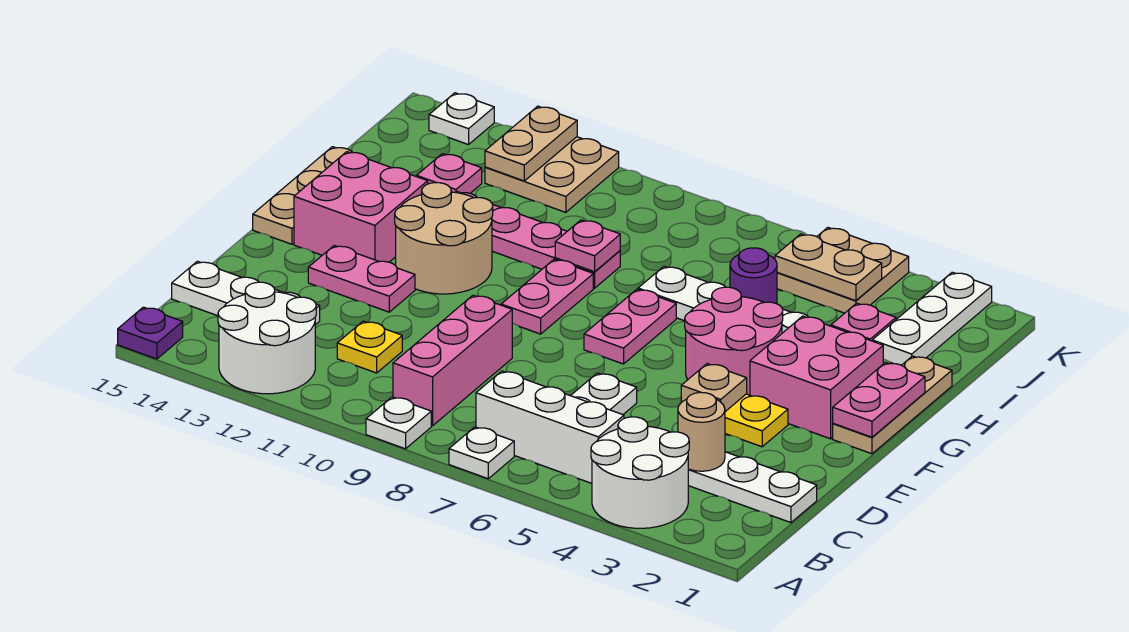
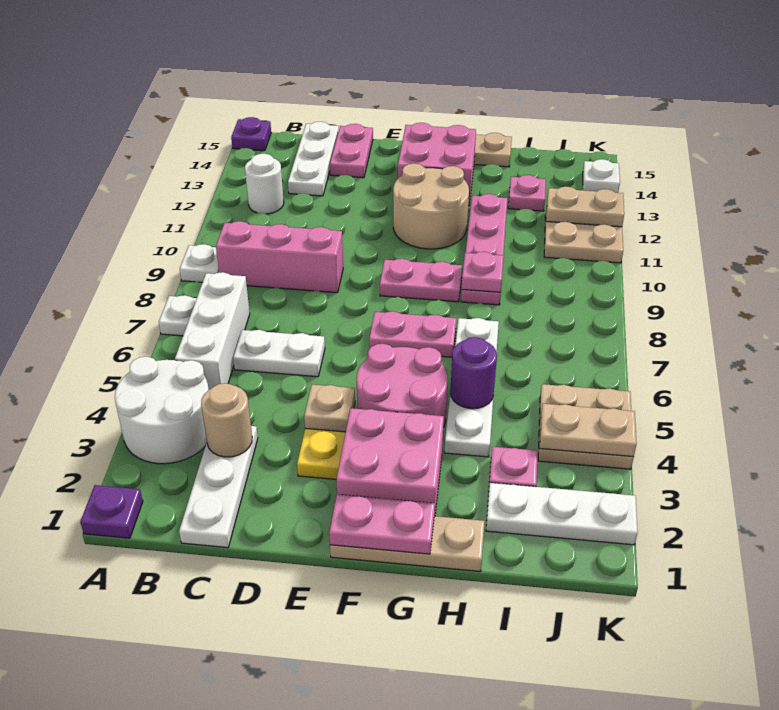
none -> purple 1x1 plate [80,485,143,538]
white 2x2 round brick [218,282,316,394] -> white 1x1 round brick [245,154,284,214]
yellow 1x1 plate [337,321,402,373] -> none
pink 1x2 plate [308,245,415,312] -> pink 1x2 plate moved to [330,124,373,178]
tan 1x2 plate [775,234,882,301] -> tan 1x2 plate turned to [540,404,637,457]

